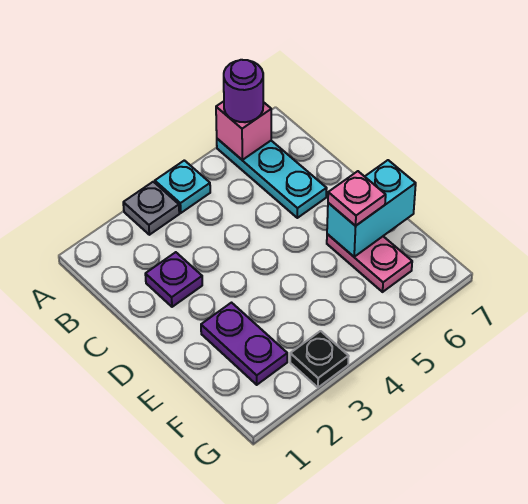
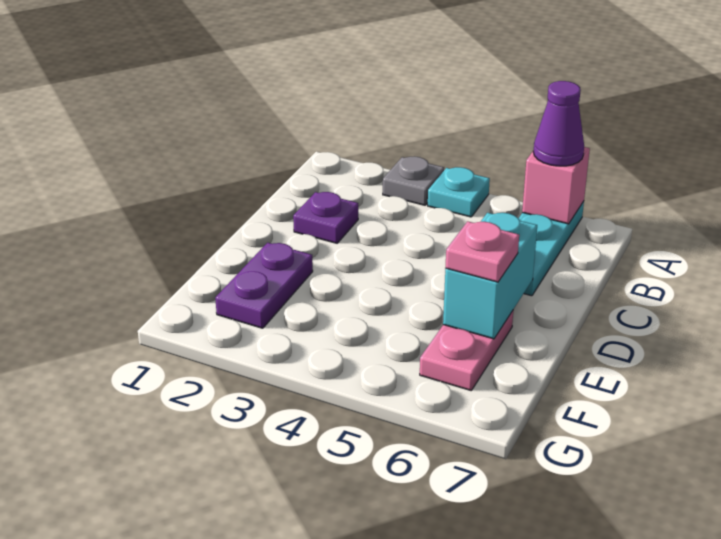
purple 1x1 round brick [224,60,263,122] -> purple 1x1 cone [533,81,584,166]
cyan 1x2 brick [327,160,416,257] -> cyan 1x2 brick turned to [443,213,537,339]
black 1x1 plate [290,331,349,387] -> none

